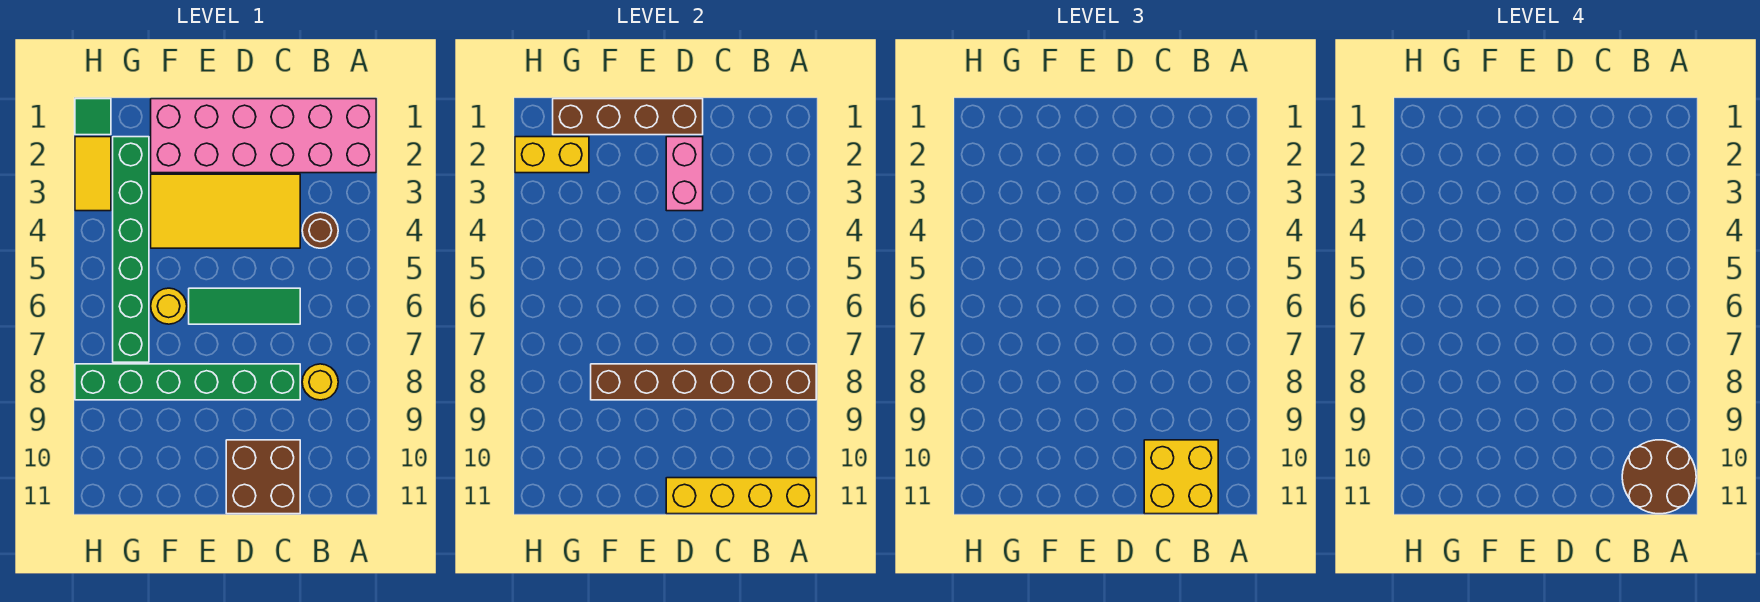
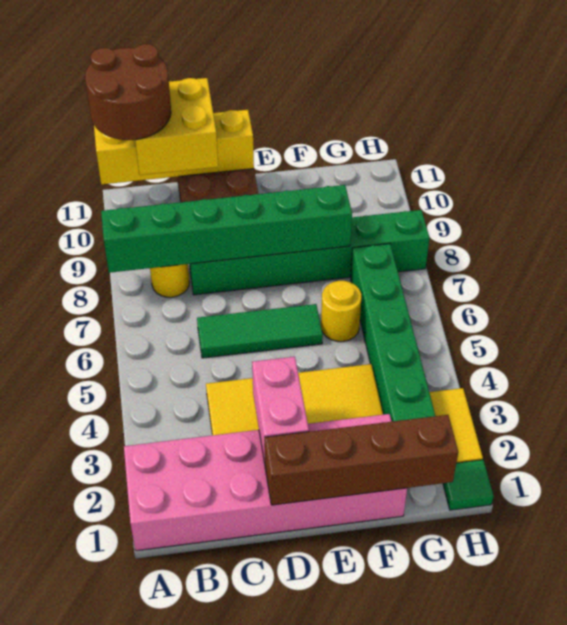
brown 1x6 brick [591,364,816,400] -> green 1x6 brick [101,185,352,273]
brown 1x1 round brick [302,212,338,248] -> none
yellow 1x2 brick [515,137,589,173] -> none

